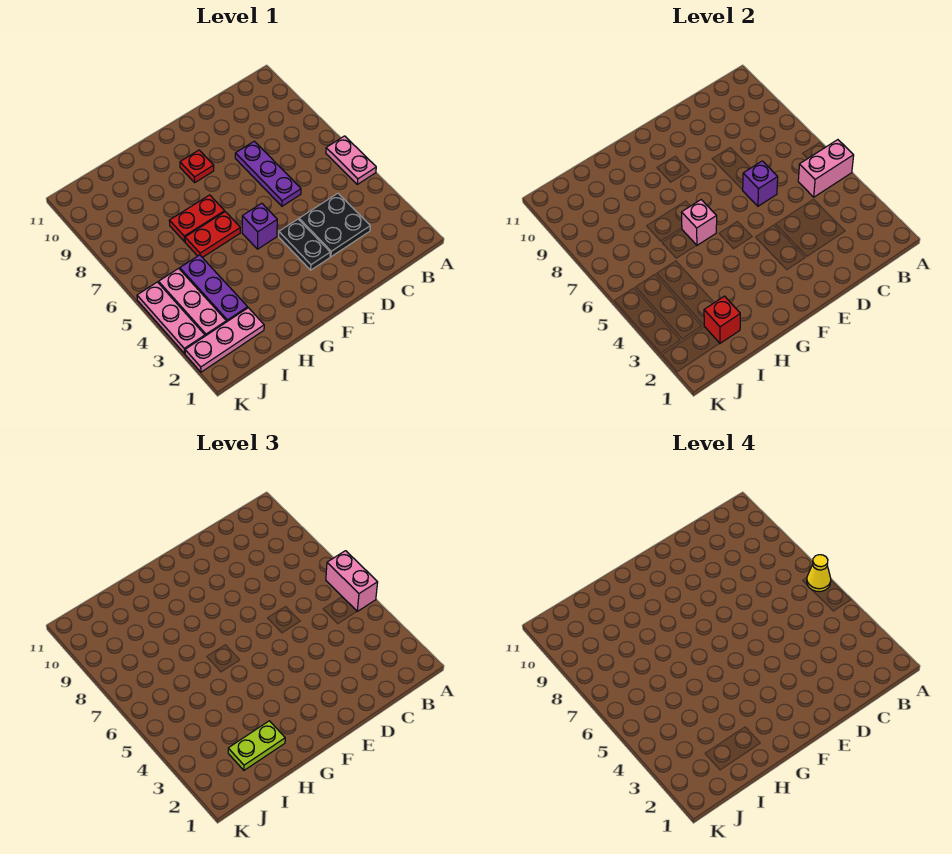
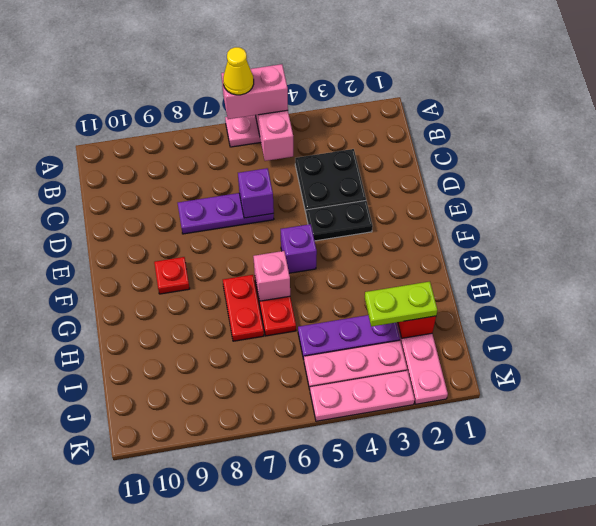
lime 1x2 plate [228,721,285,770] -> lime 1x2 plate turned to [365,282,437,327]

